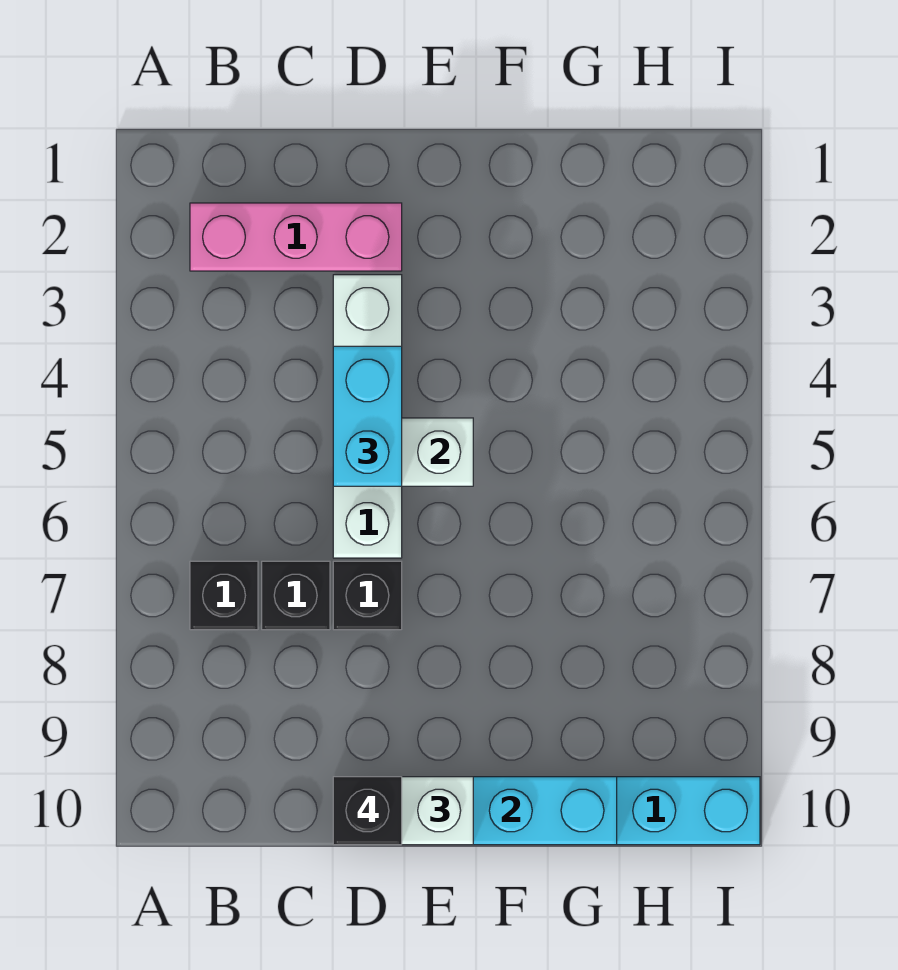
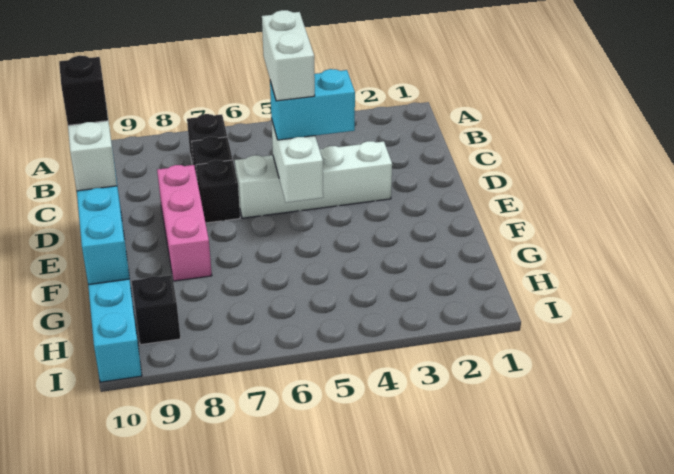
pink 1x3 brick [190,203,402,271] -> pink 1x3 brick moved to [157,165,212,281]
none -> white 1x2 brick [262,10,315,101]
none -> black 1x1 brick [132,275,181,345]

